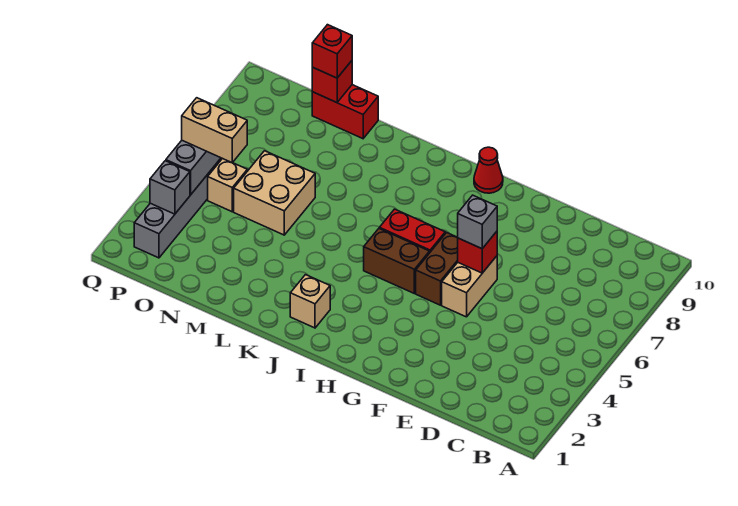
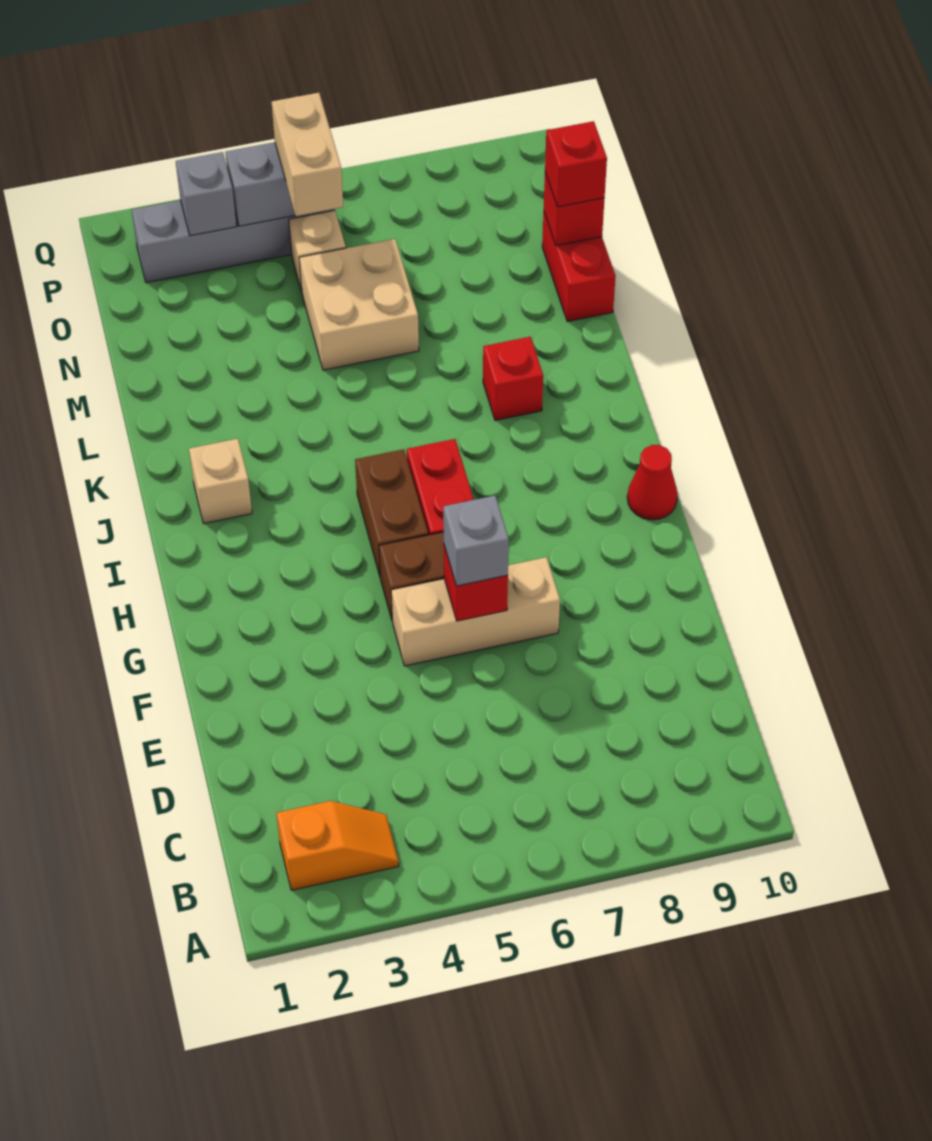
none -> orange 1x2 slope [276,801,399,890]
tan 1x2 brick [442,256,497,317] -> tan 1x3 brick [391,557,560,666]
none -> red 1x1 brick [483,337,543,420]

